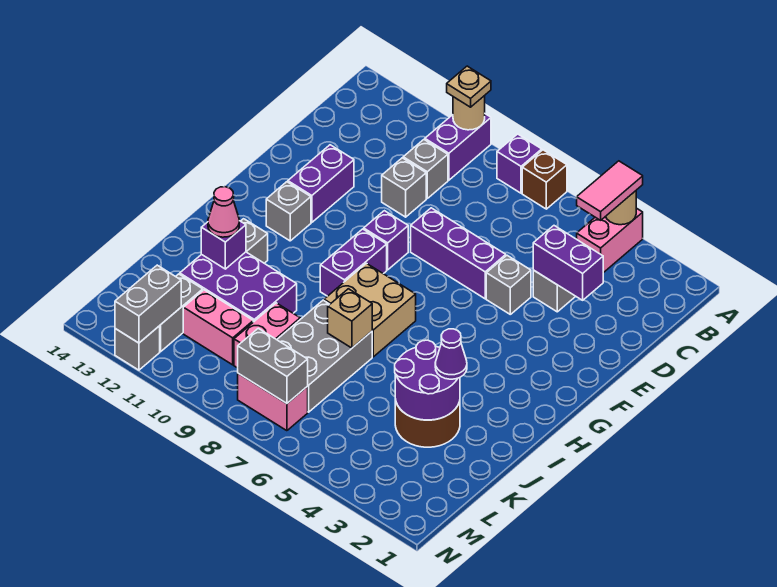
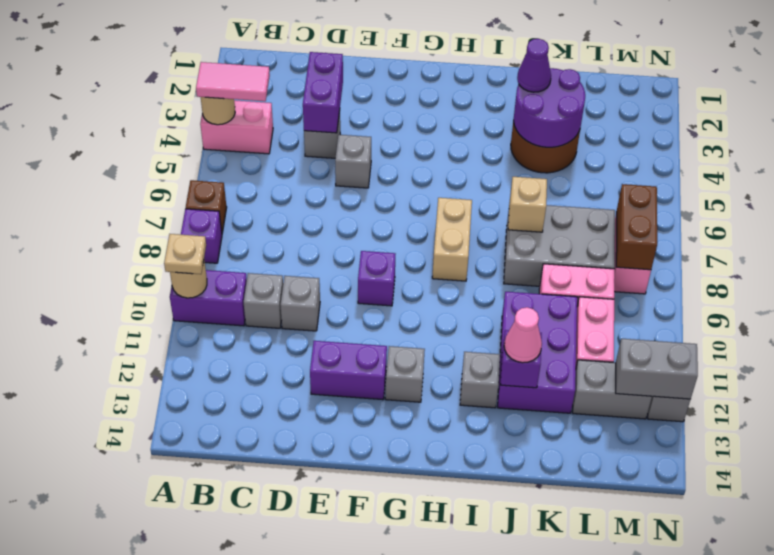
purple 1x3 brick [411,208,506,299] -> none
purple 1x2 brick [320,229,387,296] -> none
tan 2x2 brick [324,263,416,357] -> tan 1x2 brick [432,198,472,281]
grey 1x2 brick [238,328,308,403] -> brown 1x2 brick [616,184,657,270]

